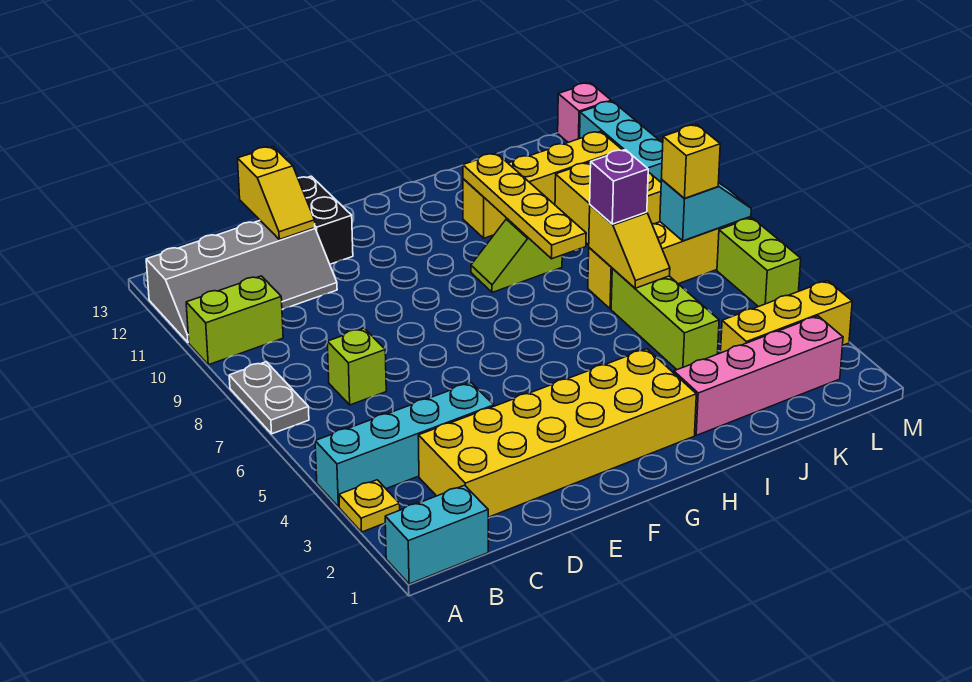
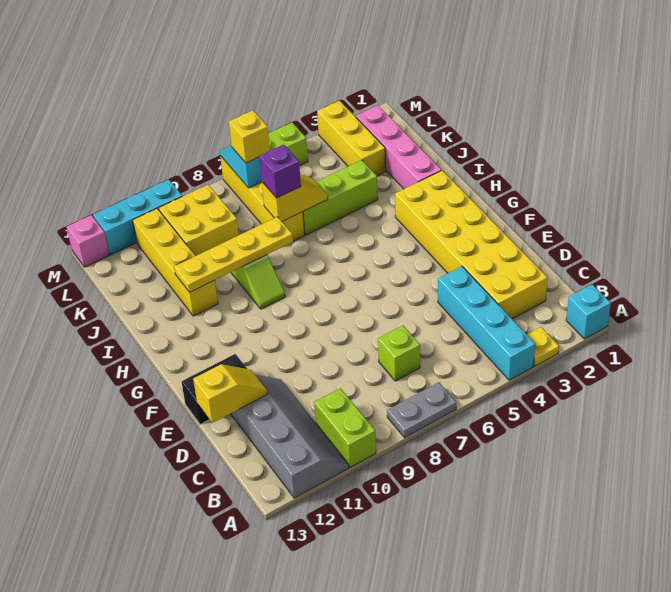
cyan 1x2 brick [385,485,488,584] -> cyan 1x1 brick [566,284,611,339]

